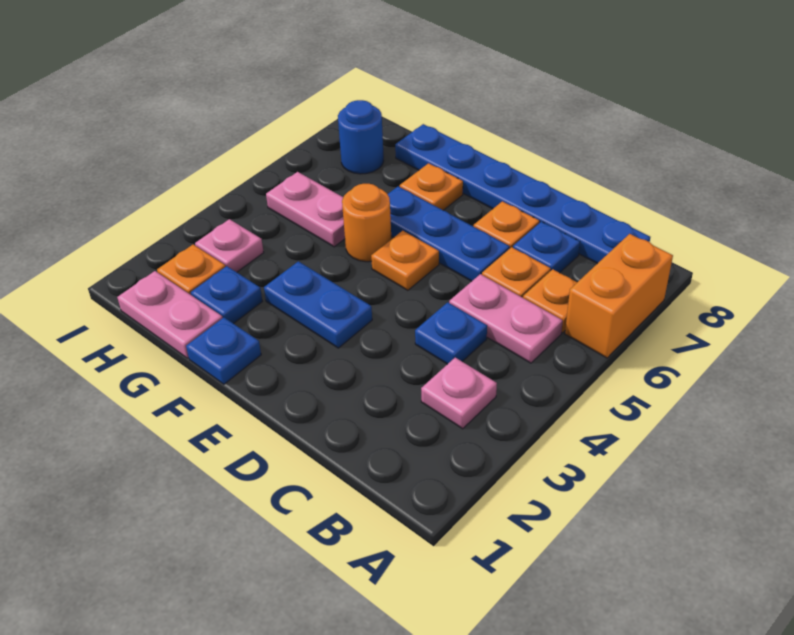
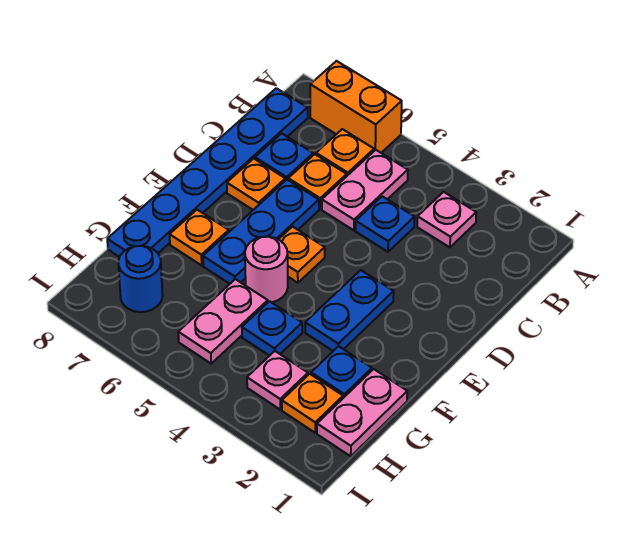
blue 1x1 plate [186,318,261,384] -> blue 1x1 plate moved to [242,301,302,356]
orange 1x1 round brick [342,184,391,262] -> pink 1x1 round brick [245,237,288,302]

